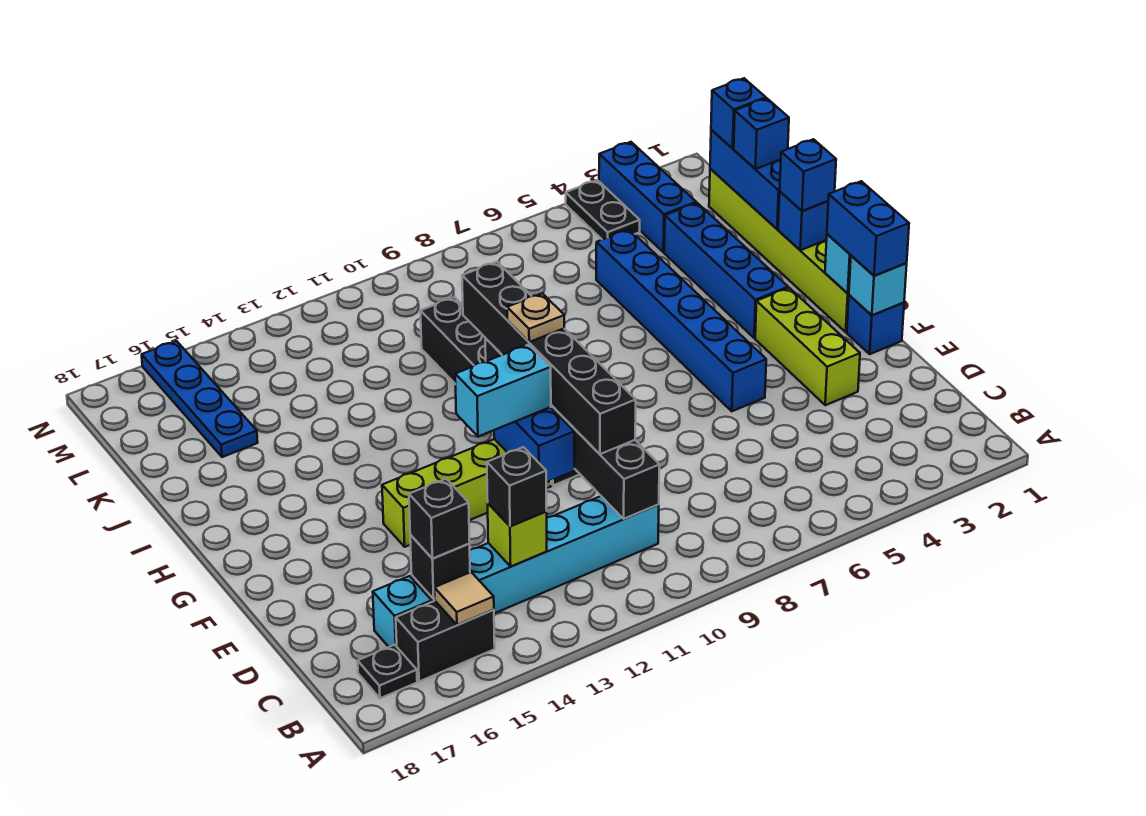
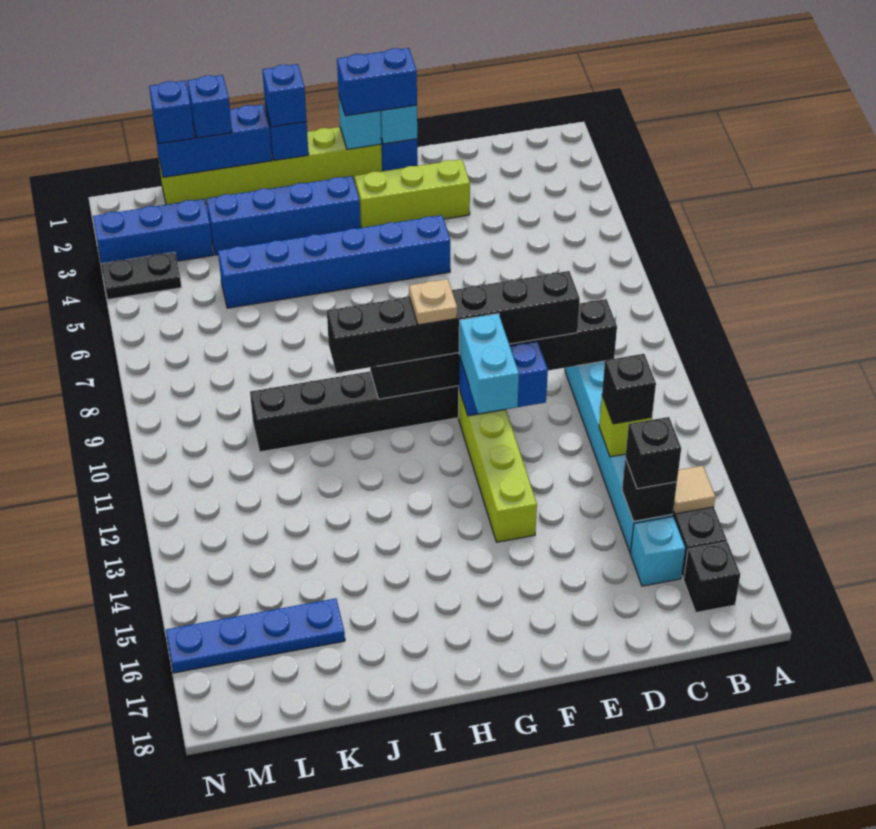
black 1x1 plate [358,645,417,698] -> black 1x1 brick [684,542,740,612]

